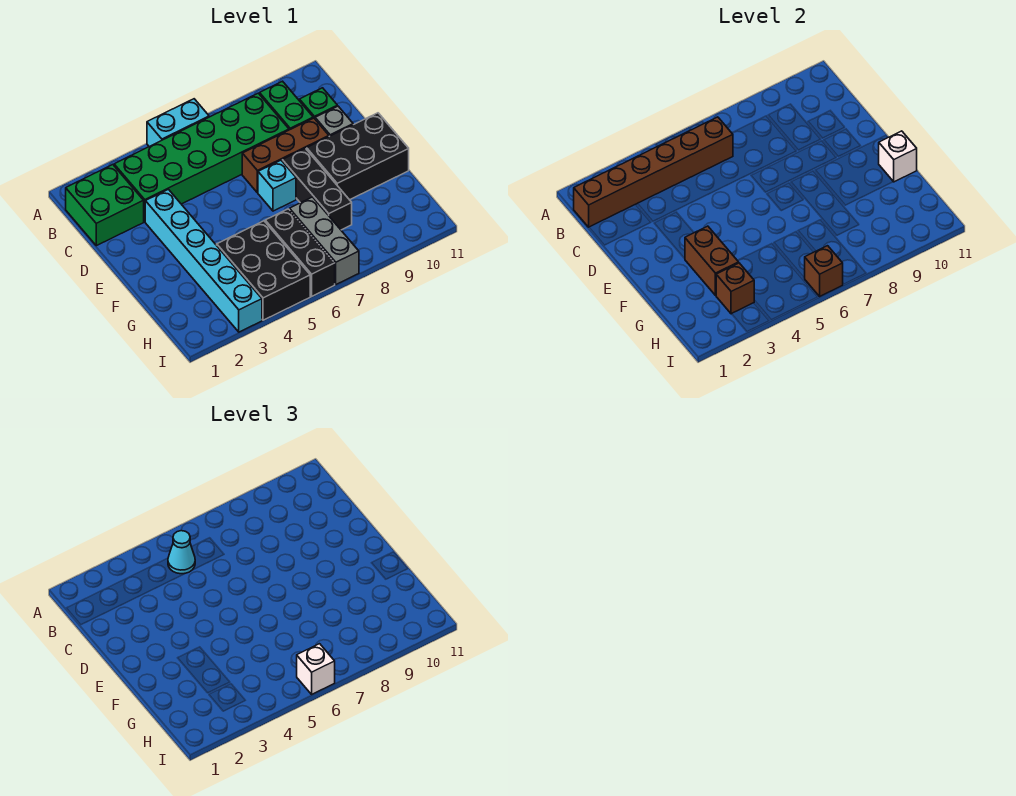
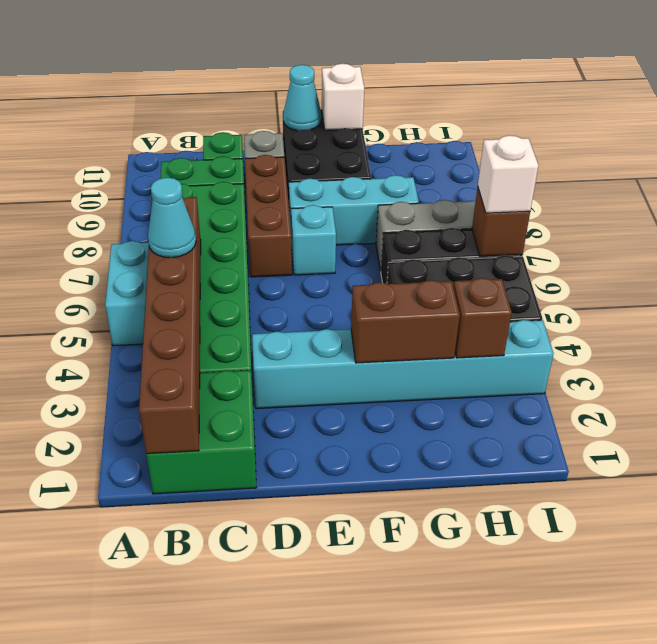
black 1x3 brick [282,148,352,230] -> cyan 1x3 brick [289,175,419,246]
none -> cyan 1x1 cone [283,65,321,131]

